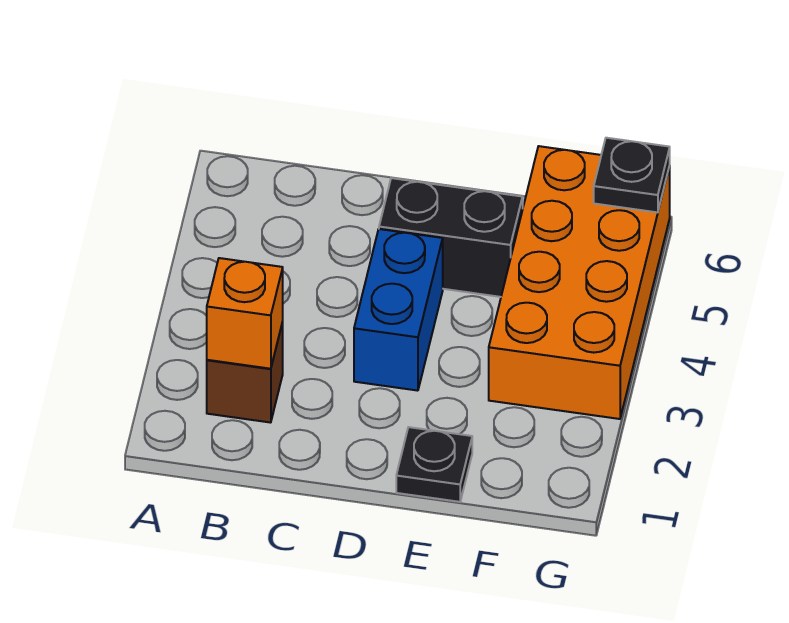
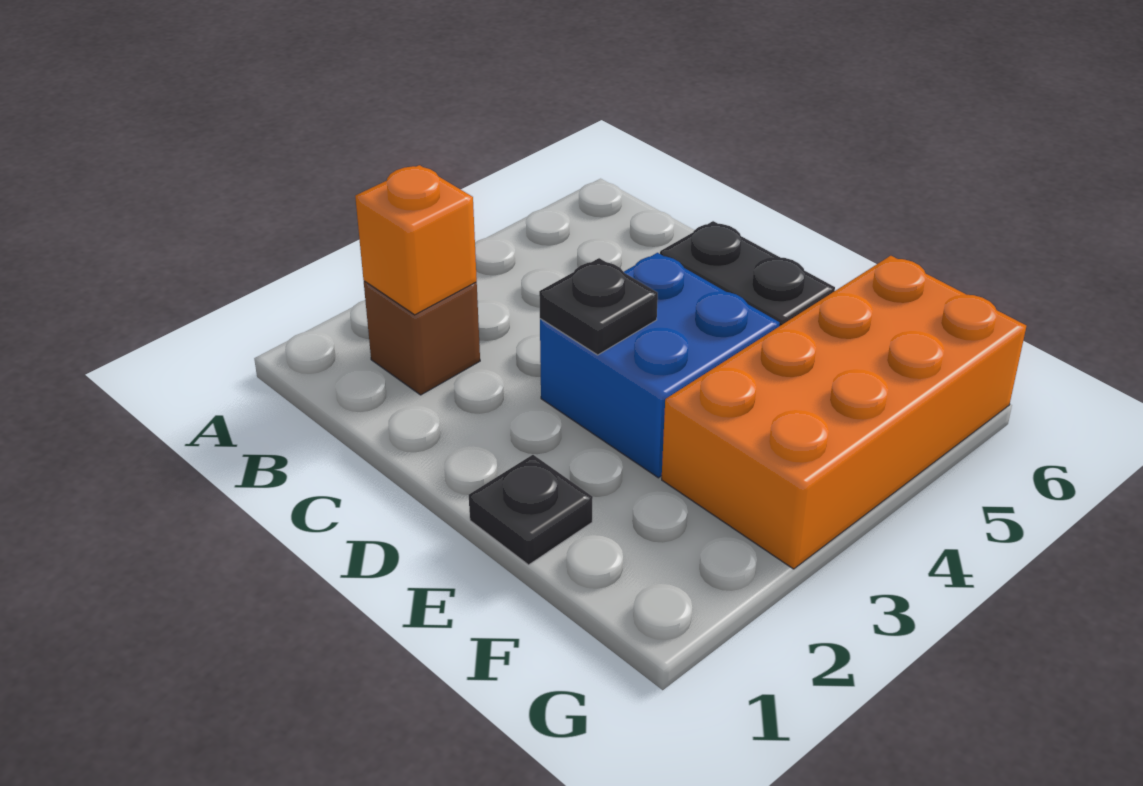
blue 1x2 brick [354,229,443,391] -> blue 2x2 brick [540,253,780,478]
black 1x1 plate [594,138,670,212] -> black 1x1 plate moved to [539,258,658,355]

